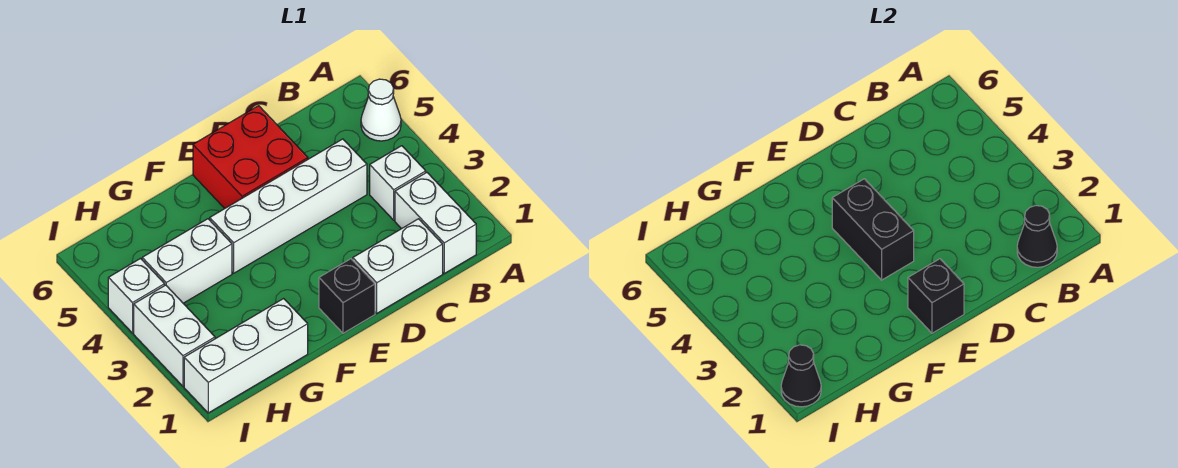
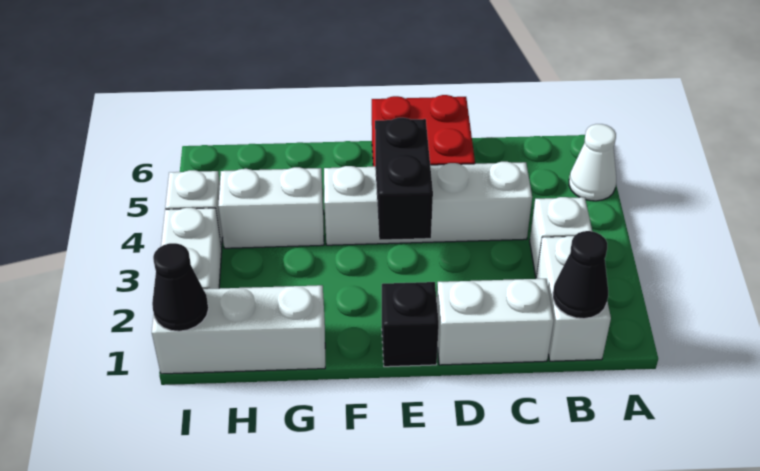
black 1x1 brick [908,259,964,333] -> none

